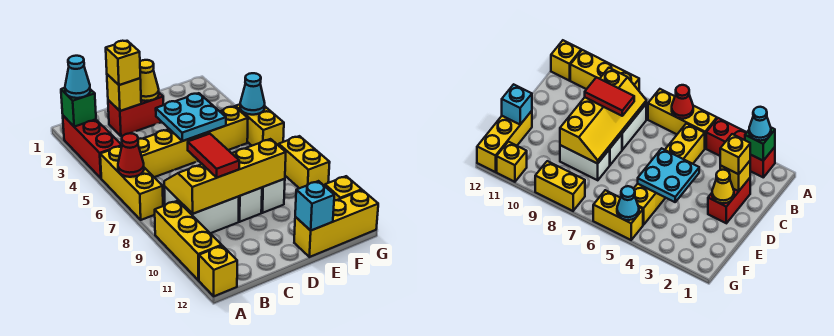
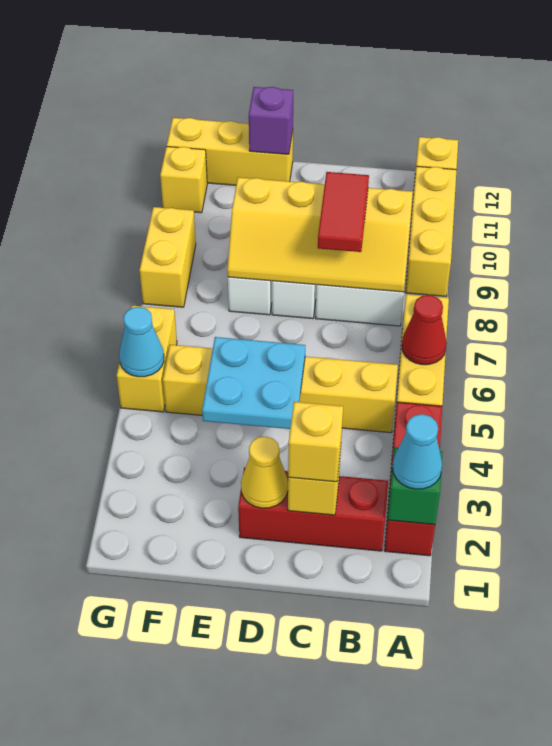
red 1x2 brick [108,93,163,136] -> red 1x3 brick [238,467,388,551]
cyan 1x1 brick [295,181,334,230] -> purple 1x1 brick [249,87,293,154]

